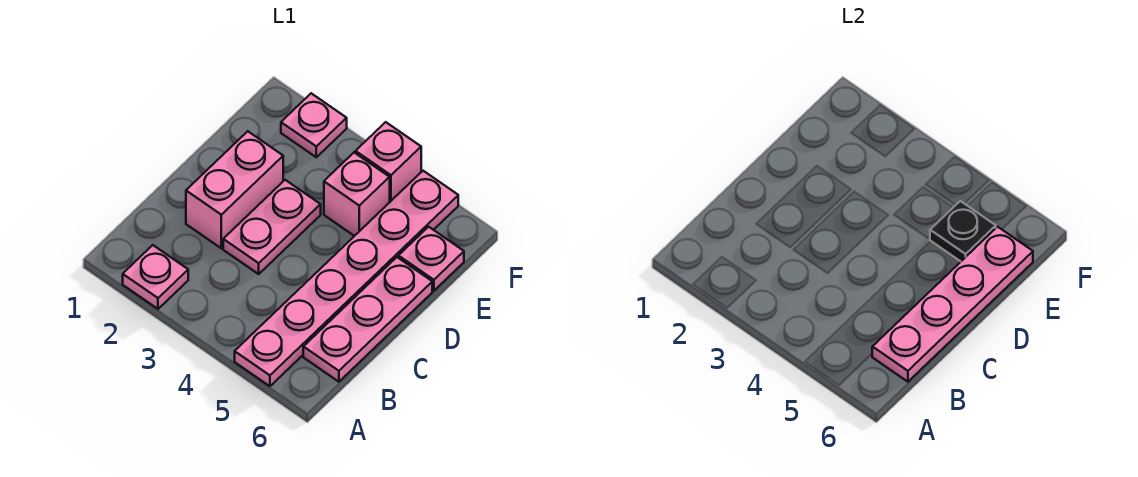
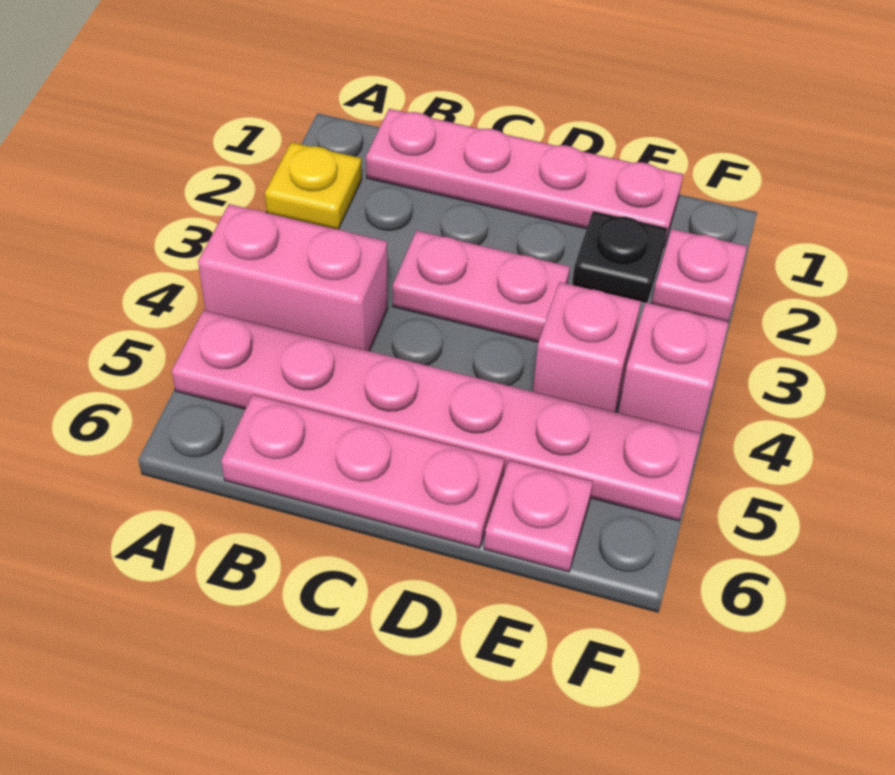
pink 1x1 plate [123,245,188,309] -> yellow 1x1 plate [265,142,362,229]
pink 1x4 plate [872,227,1033,382] -> pink 1x4 plate moved to [366,109,683,245]
pink 1x2 brick [186,131,283,248] -> pink 1x2 brick moved to [198,204,388,351]
black 1x1 plate [930,201,996,261] -> black 1x1 plate moved to [572,211,668,303]

